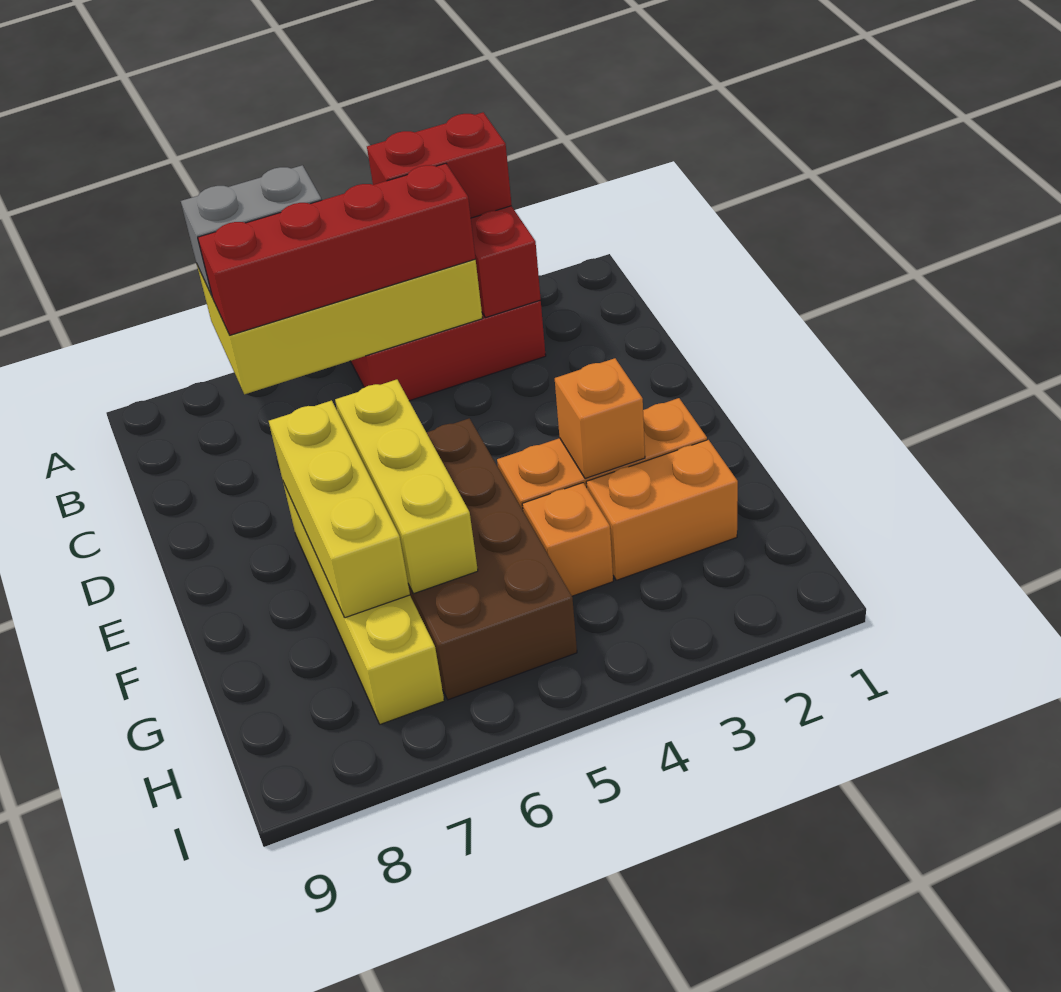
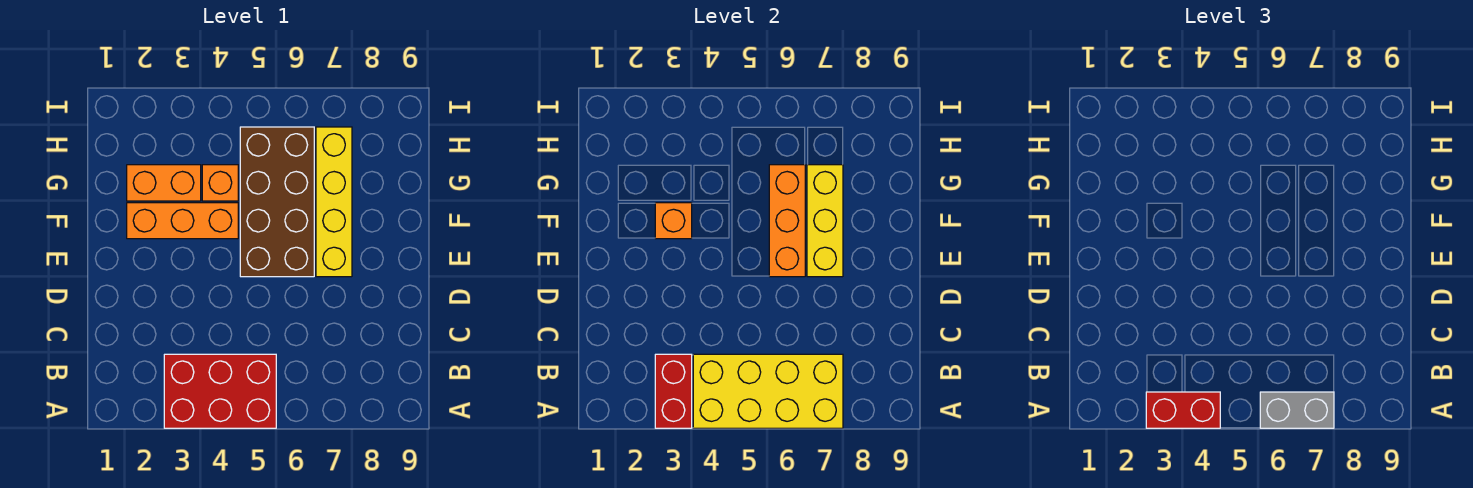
red 1x4 brick [198,163,475,335] -> none
yellow 1x3 brick [335,380,478,594] -> orange 1x3 brick [769,165,805,277]

